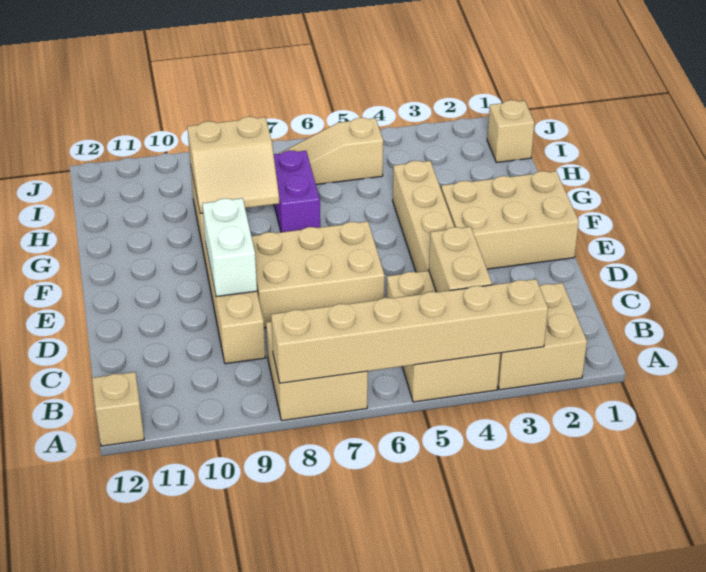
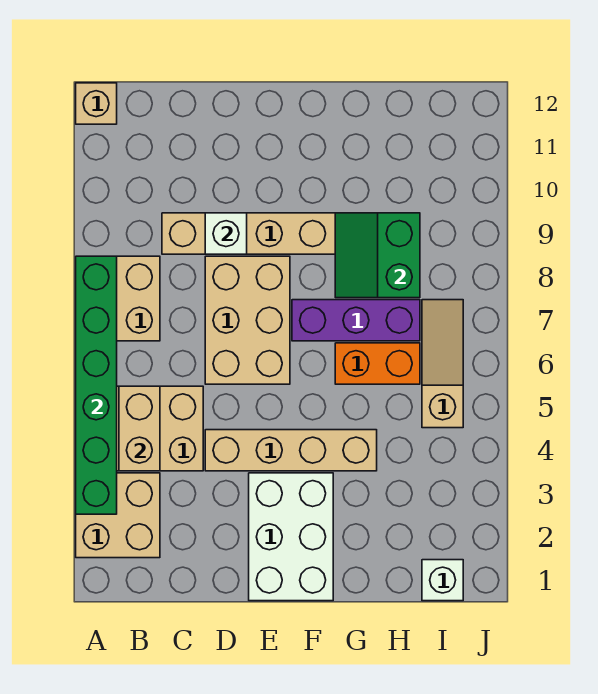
tan 1x6 brick [271,279,548,383] -> green 1x6 brick [76,256,117,514]
tan 1x2 brick [429,227,492,292] -> tan 1x2 brick turned to [119,386,160,471]
white 1x2 brick [202,198,257,297] -> white 1x1 brick [205,213,247,254]
tan 2x3 brick [441,171,579,269] -> white 2x3 brick [249,473,333,601]
none -> orange 1x2 brick [335,343,420,384]
purple 1x2 brick [274,150,320,232] -> purple 1x3 brick [292,300,420,341]
tan 2x2 slope [187,117,279,213] -> green 2x2 slope [335,213,420,298]
tan 1x1 brick [487,100,535,162] -> white 1x1 brick [422,560,463,601]

